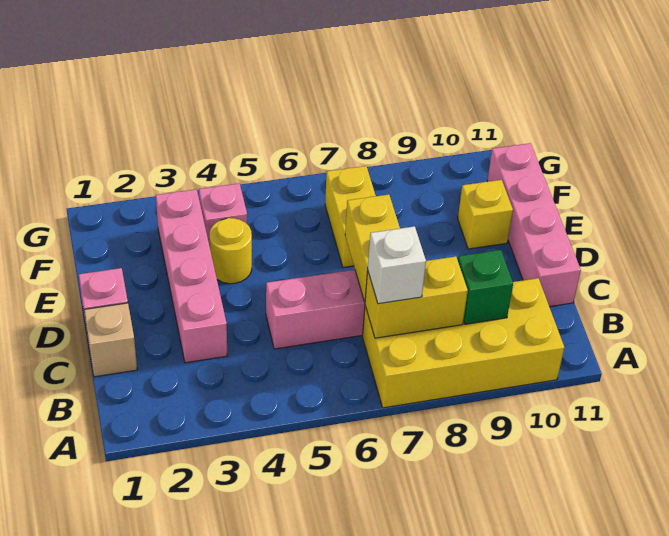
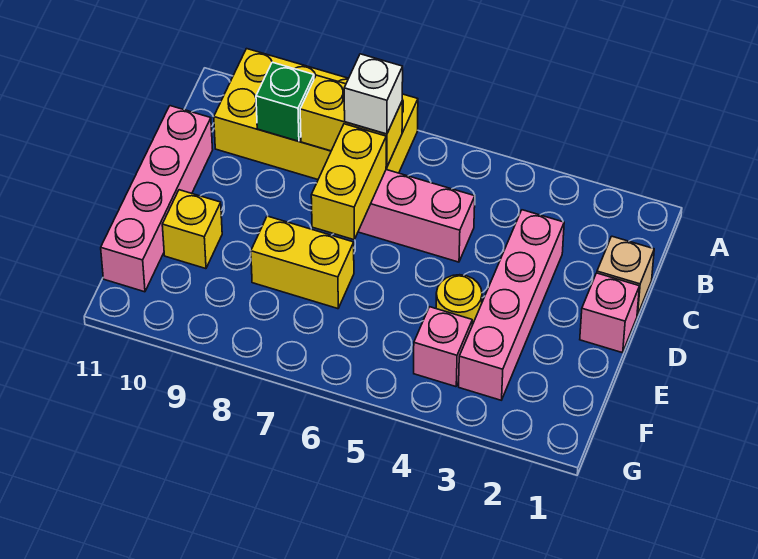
yellow 1x2 brick [325,166,376,267] -> yellow 1x2 brick turned to [251,216,354,309]

